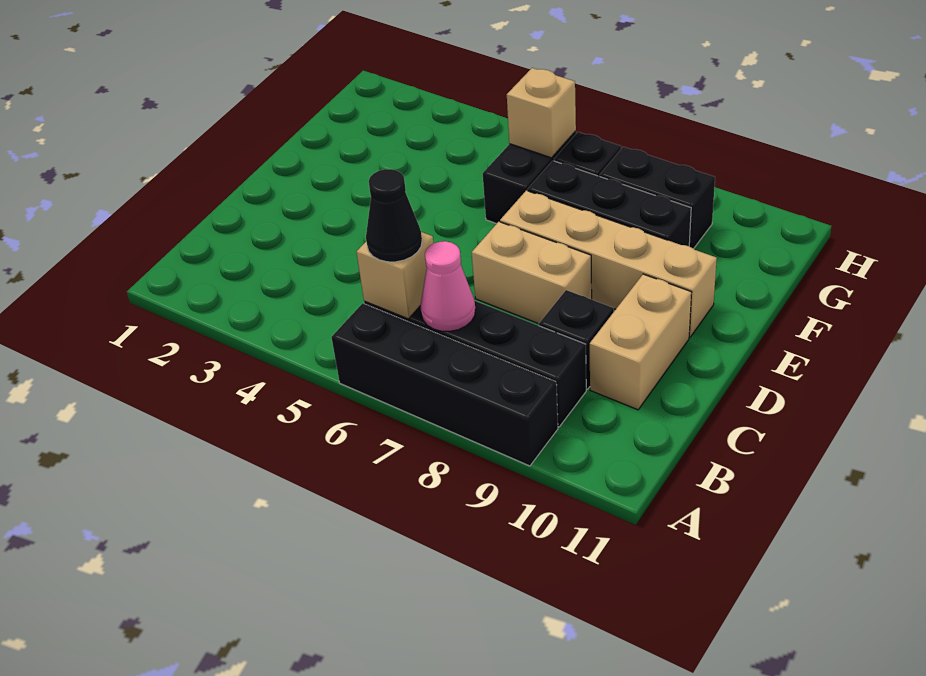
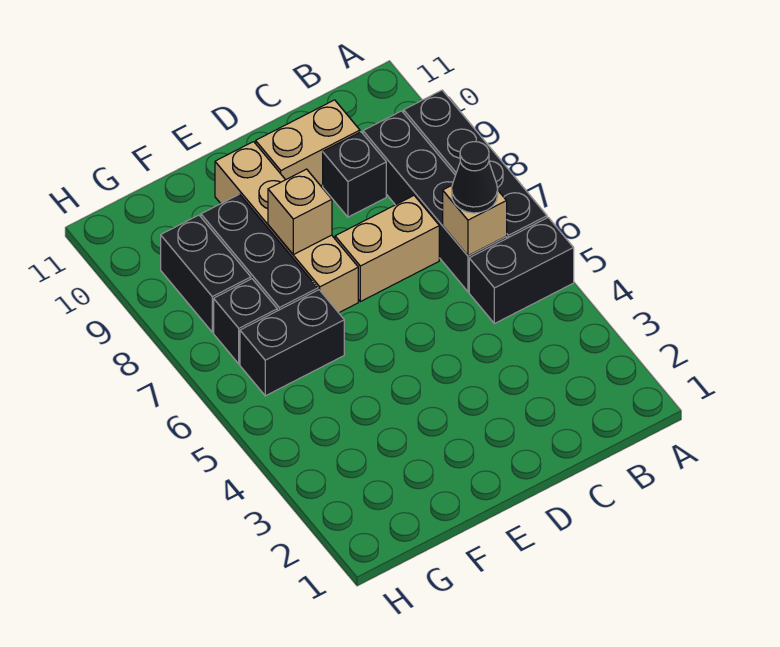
none -> black 1x2 brick [469,218,574,324]
pink 1x1 cone [420,241,475,331] -> none
tan 1x2 brick [472,222,592,324] -> tan 1x2 brick turned to [335,196,439,302]
tan 1x1 brick [507,68,576,158] -> tan 1x1 brick moved to [268,169,332,255]

